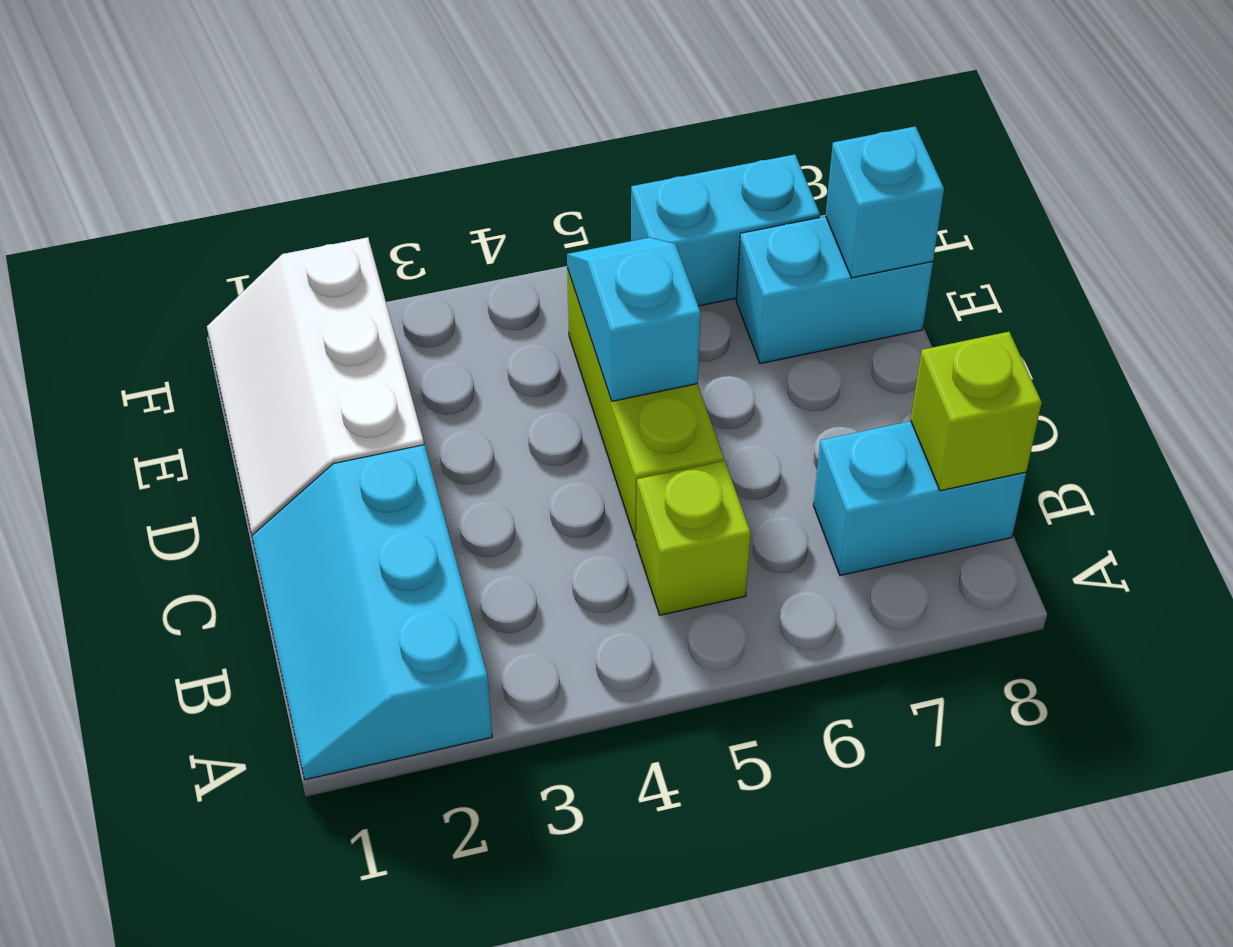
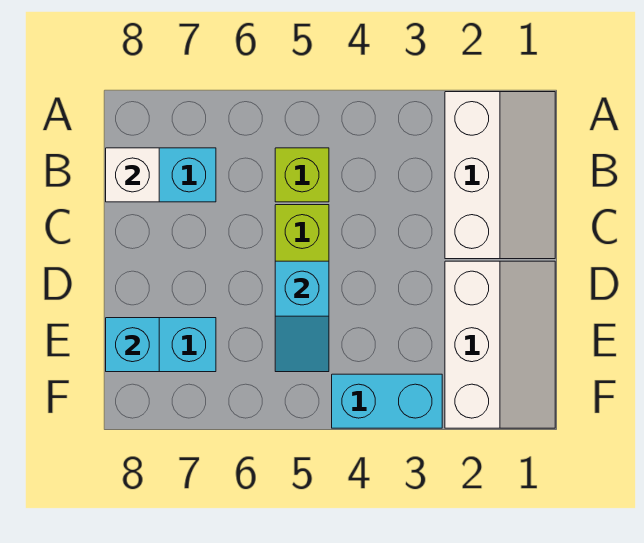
cyan 2x3 slope [252,445,492,780] -> white 2x3 slope [445,92,555,259]
lime 1x1 brick [911,332,1042,491] -> white 1x1 brick [106,148,159,202]
cyan 1x2 brick [631,154,820,306] -> cyan 1x2 brick moved to [332,374,442,428]

